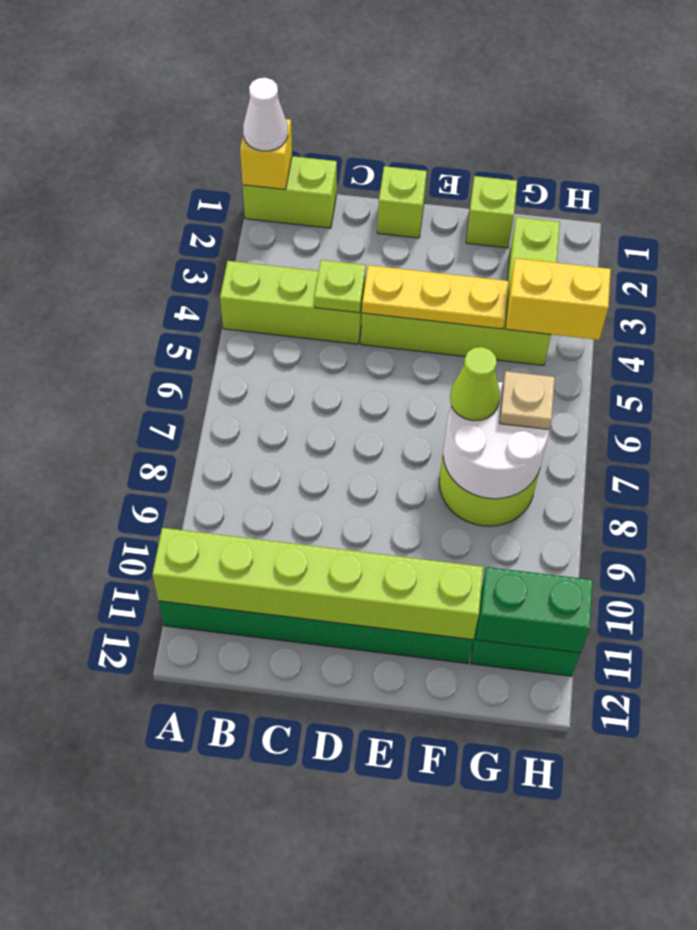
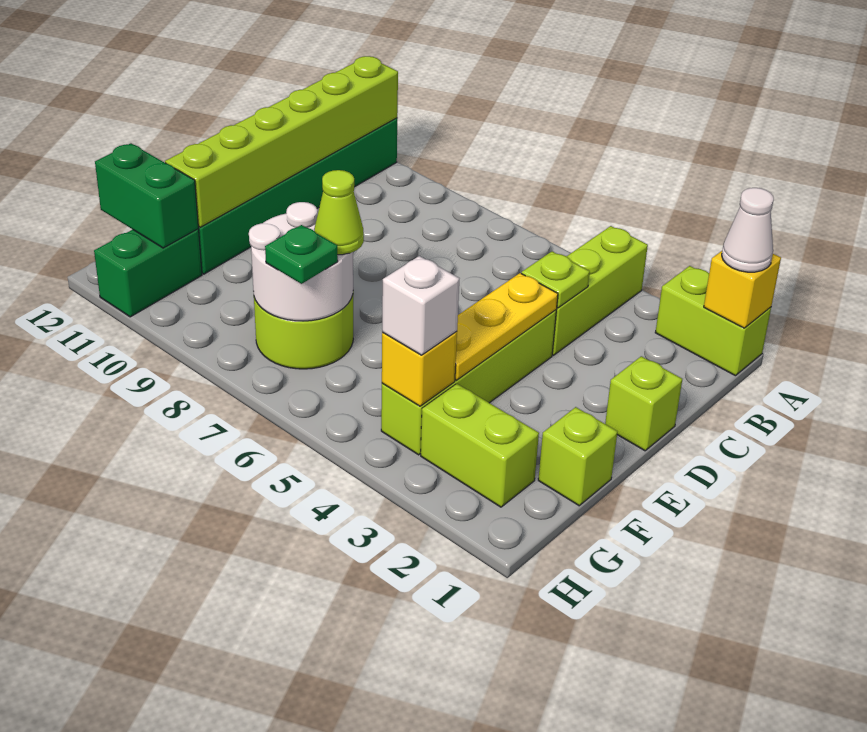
lime 1x2 brick [243,156,337,228] -> lime 1x2 brick turned to [655,266,771,376]
yellow 1x2 brick [506,258,611,340] -> yellow 1x1 brick [382,331,457,406]
none -> white 1x1 brick [382,256,459,355]
tan 1x1 plate [500,371,555,429] -> green 1x1 plate [265,225,338,284]
green 1x2 brick [476,567,593,653] -> green 1x2 brick turned to [95,143,198,248]

